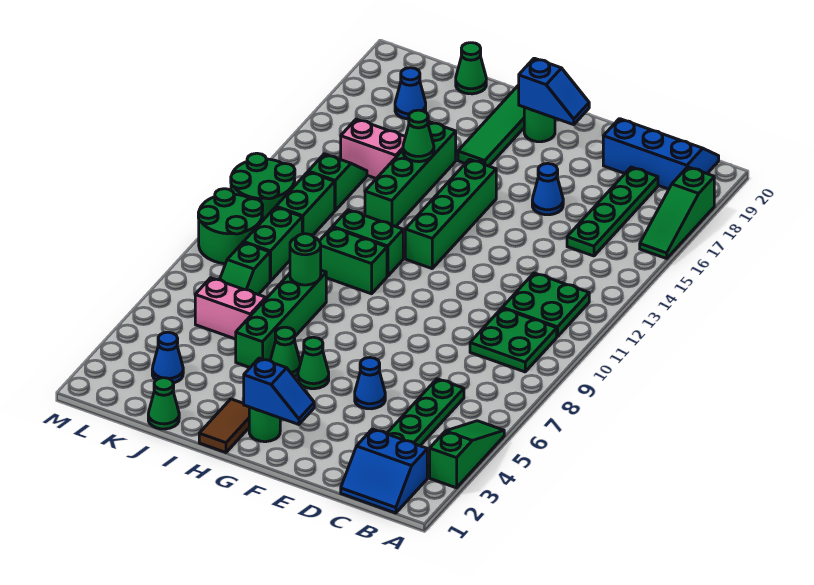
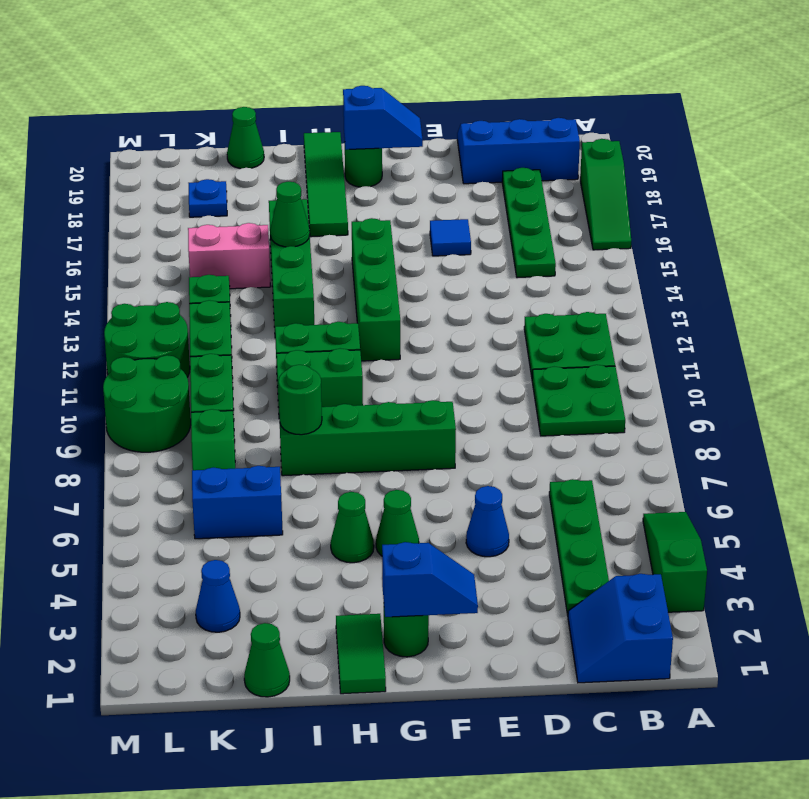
blue 2x2 slope [341,429,427,513] -> blue 2x2 slope turned to [568,574,673,683]
blue 1x1 cone [532,163,563,215] -> blue 1x1 tile [430,219,471,256]
brown 1x2 tile [199,399,249,453] -> green 1x2 tile [336,614,386,694]
green 1x4 brick [236,270,326,367] -> green 1x4 brick turned to [279,400,456,476]
pink 1x2 brick [195,278,266,339] -> blue 1x2 brick [192,466,283,539]
blue 1x1 cone [395,68,426,119] -> blue 1x1 plate [189,179,227,217]

